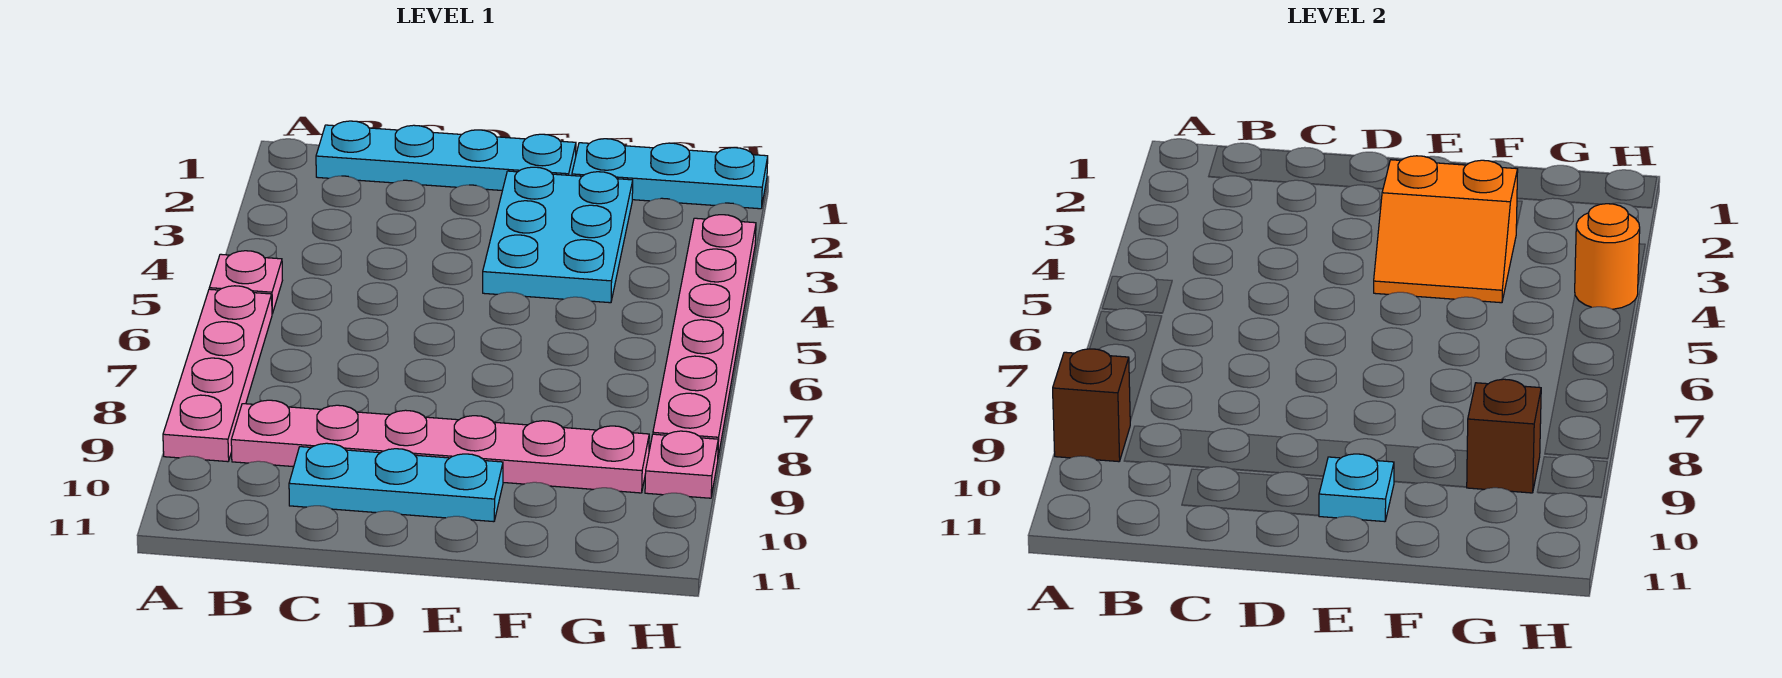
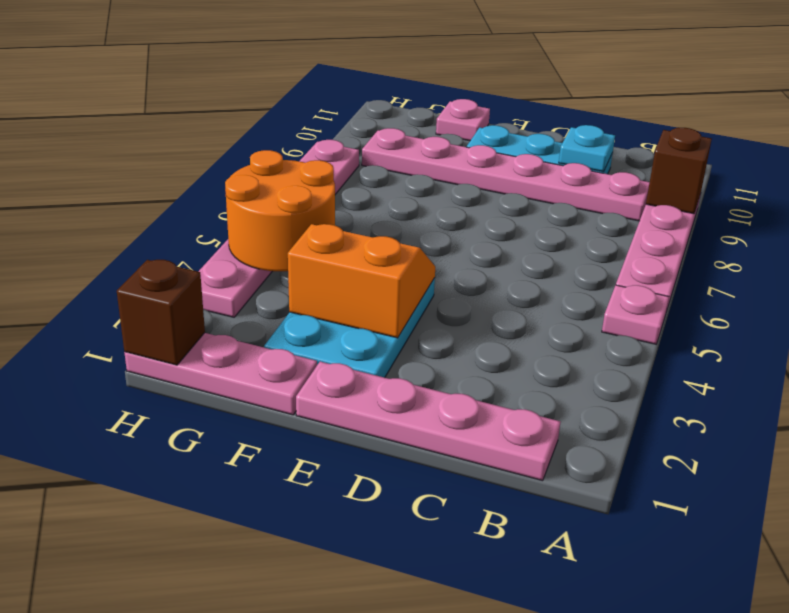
cyan 1x4 plate [316,121,576,190] -> pink 1x4 plate [296,362,560,481]
cyan 1x1 plate [1319,454,1394,522] -> cyan 1x1 plate moved to [559,125,615,172]
cyan 1x3 plate [572,139,768,209] -> pink 1x3 plate [124,333,317,415]
brown 1x1 brick [1467,379,1541,493] -> brown 1x1 brick moved to [117,260,205,365]
orange 1x1 round brick [1575,204,1640,309] -> orange 2x2 round brick [225,150,335,271]
pink 1x1 plate [645,431,718,498] -> pink 1x1 plate moved to [436,99,490,141]

